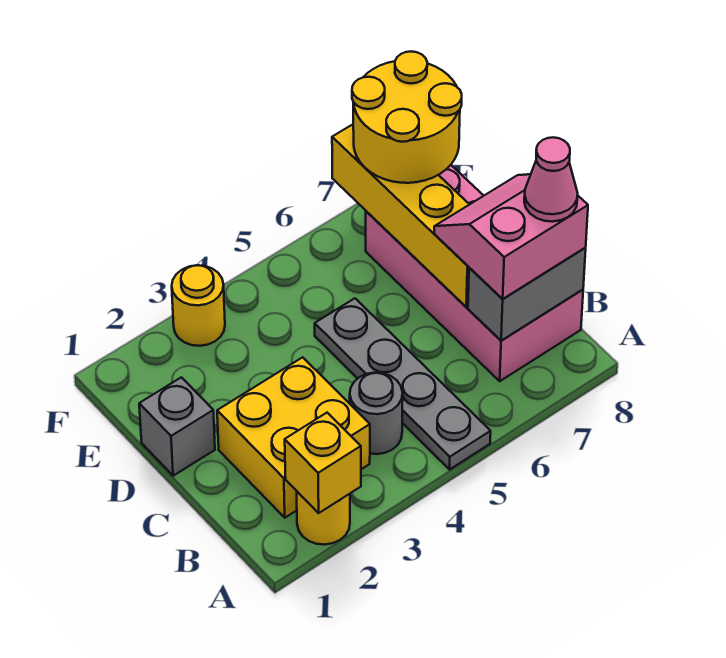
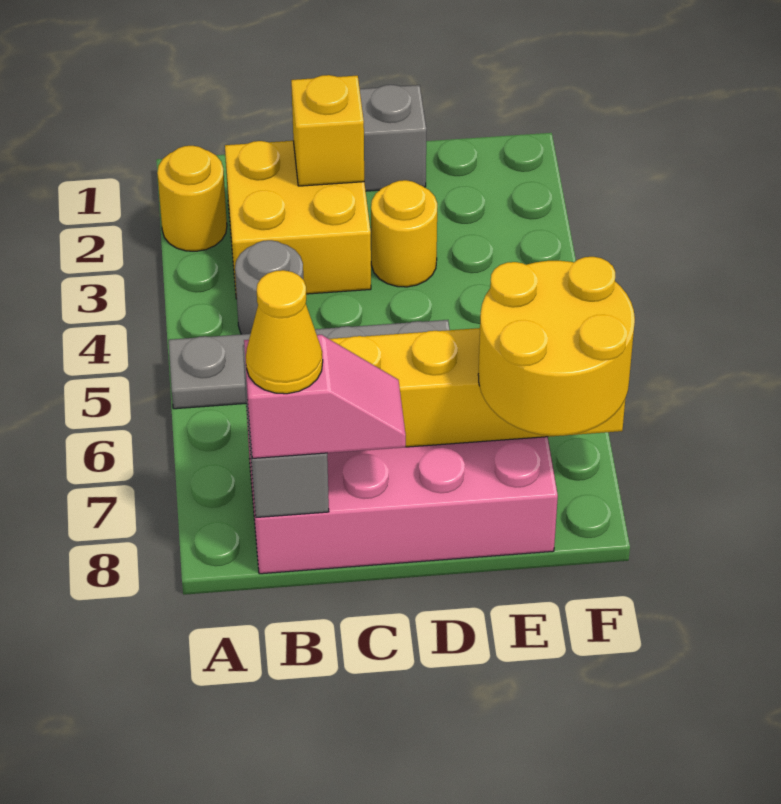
yellow 1x1 brick [285,413,361,513] -> yellow 1x1 brick moved to [291,75,364,186]
pink 2x2 slope [434,174,588,299] -> pink 1x2 slope [244,335,406,458]
pink 1x1 cone [524,137,578,222] -> yellow 1x1 cone [246,270,323,394]
yellow 1x1 round brick [172,265,225,346] -> yellow 1x1 round brick moved to [371,180,437,287]

